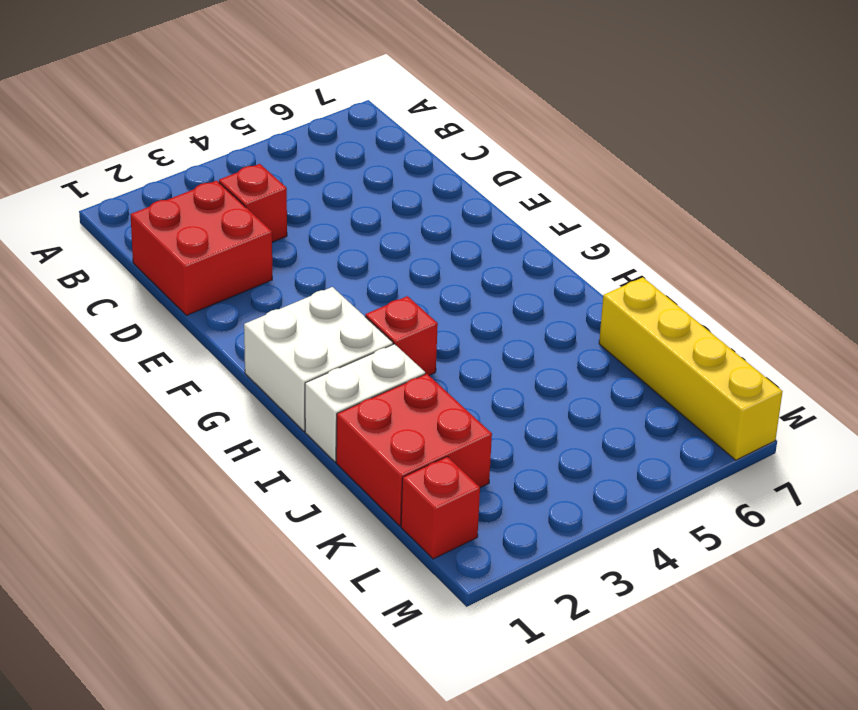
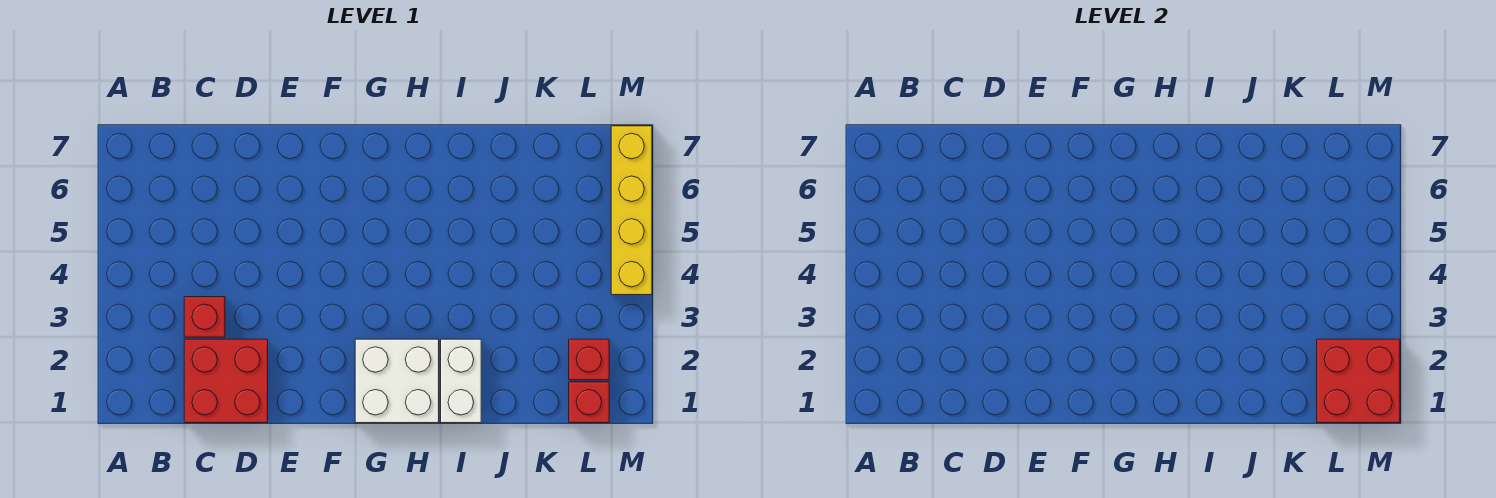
red 1x1 brick [365,296,438,375] -> red 1x1 brick moved to [569,339,609,380]
red 2x2 brick [336,374,492,526] -> red 2x2 brick moved to [1317,339,1400,423]
yellow 1x4 brick [599,277,783,460] -> yellow 1x4 brick turned to [611,126,652,295]

